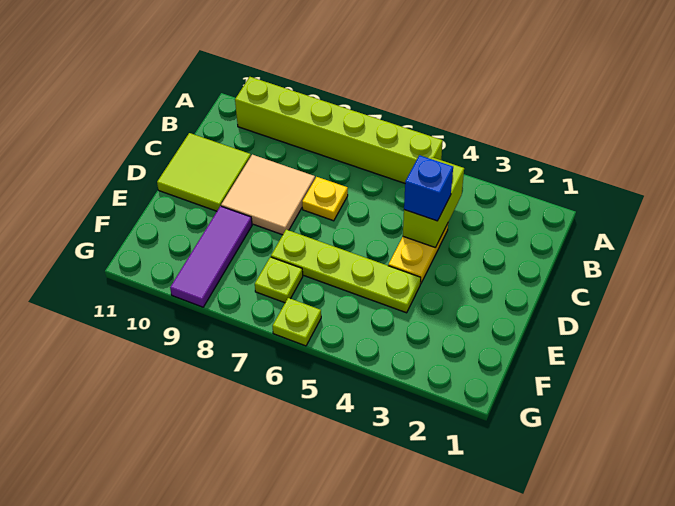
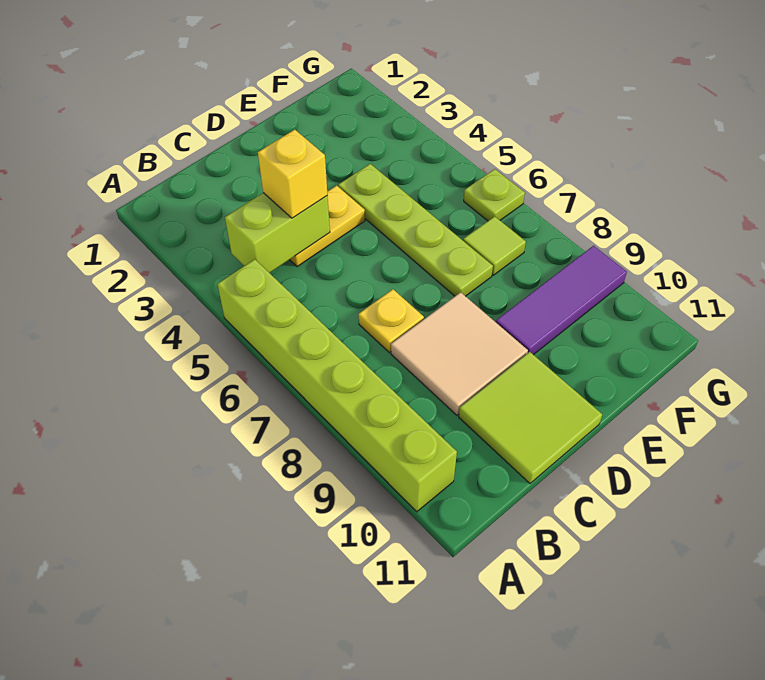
blue 1x1 brick [404,155,453,221] -> yellow 1x1 brick [258,130,327,218]
lime 1x1 plate [255,257,303,303] -> lime 1x1 tile [463,216,526,275]

